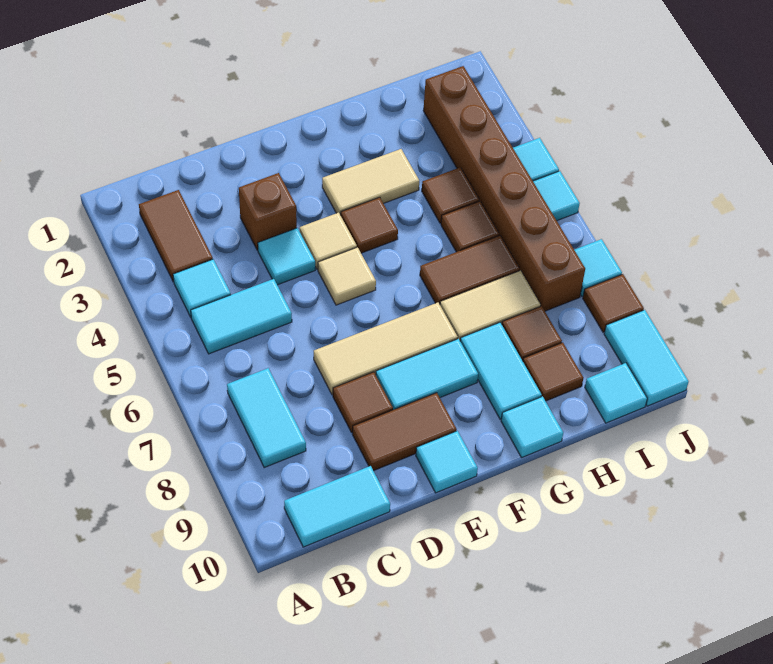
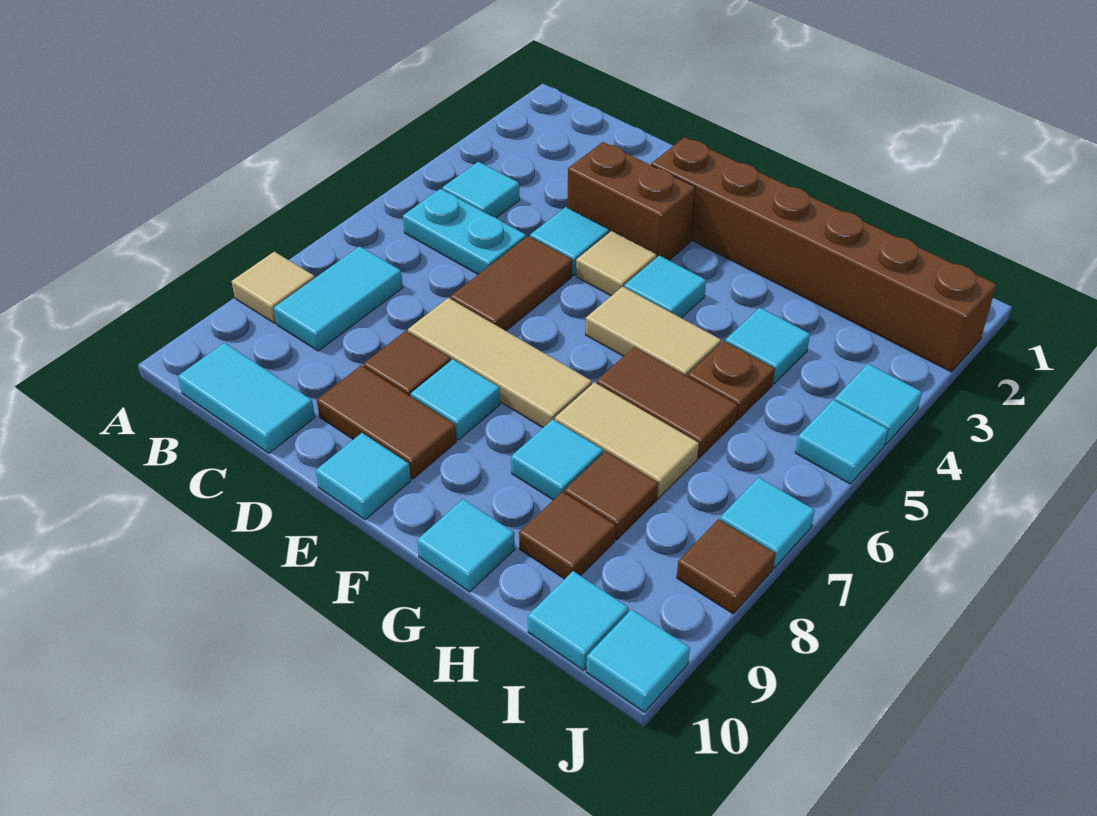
brown 1x2 tile [139,190,213,282] -> brown 1x2 tile moved to [450,236,572,331]
cyan 1x2 tile [191,279,292,354] -> cyan 1x2 plate [403,189,526,274]
brown 1x1 brick [239,173,297,250] -> brown 1x2 brick [568,142,696,260]
tan 1x1 tile [318,247,376,305] -> tan 1x1 tile moved to [231,252,315,323]
cyan 1x2 tile [376,339,478,410] -> cyan 1x1 tile [411,359,500,440]
tan 1x2 tile [322,149,419,215] -> tan 1x2 tile moved to [586,287,721,377]
brown 1x1 tile [341,197,398,253] -> cyan 1x1 tile [624,256,706,318]
cyan 1x2 tile [460,323,542,419] -> cyan 1x1 tile [511,420,603,500]
brown 1x1 tile [422,167,479,223] -> cyan 1x1 tile [725,308,810,384]
brown 1x1 tile [441,201,499,252] -> brown 1x1 plate [688,341,775,420]
brown 1x6 brick [423,66,585,311] -> brown 1x6 brick turned to [651,137,997,372]
cyan 1x2 tile [604,310,689,406] -> cyan 1x1 tile [586,610,690,712]

